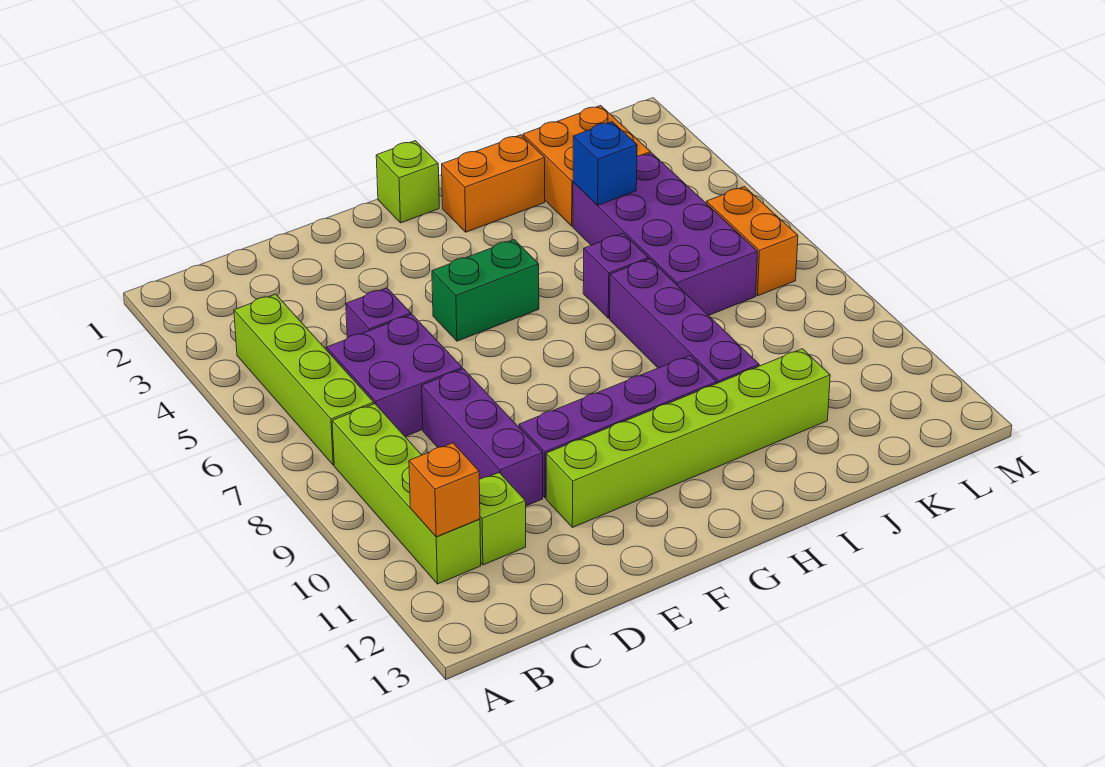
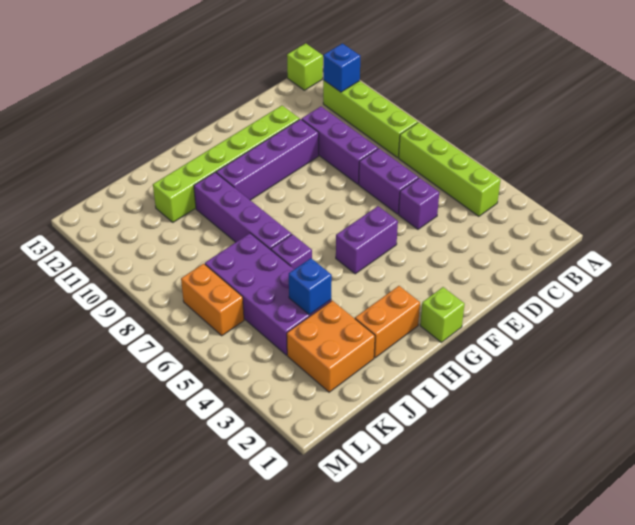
orange 1x1 brick [409,443,480,537] -> blue 1x1 brick [323,44,360,92]
purple 2x2 brick [327,314,462,436] -> purple 1x2 brick [359,148,418,214]
lime 1x1 brick [479,473,526,565] -> lime 1x1 brick moved to [287,43,323,90]
green 1x2 brick [432,240,539,341] -> purple 1x2 brick [336,206,398,274]

